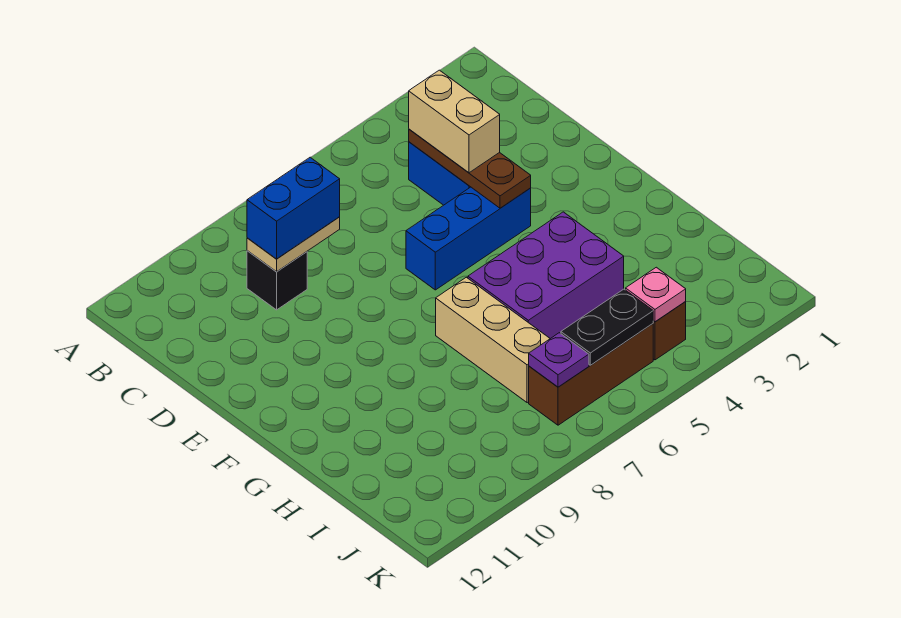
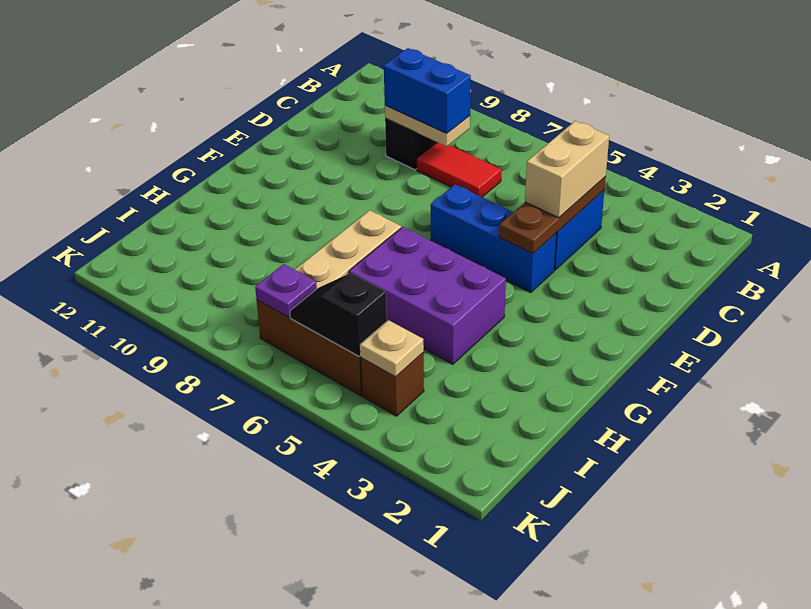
none -> red 1x2 tile [417,142,501,197]
pink 1x1 plate [626,267,686,322] -> tan 1x1 plate [360,320,424,377]
black 1x2 plate [561,289,653,365] -> black 1x2 slope [290,273,387,356]

